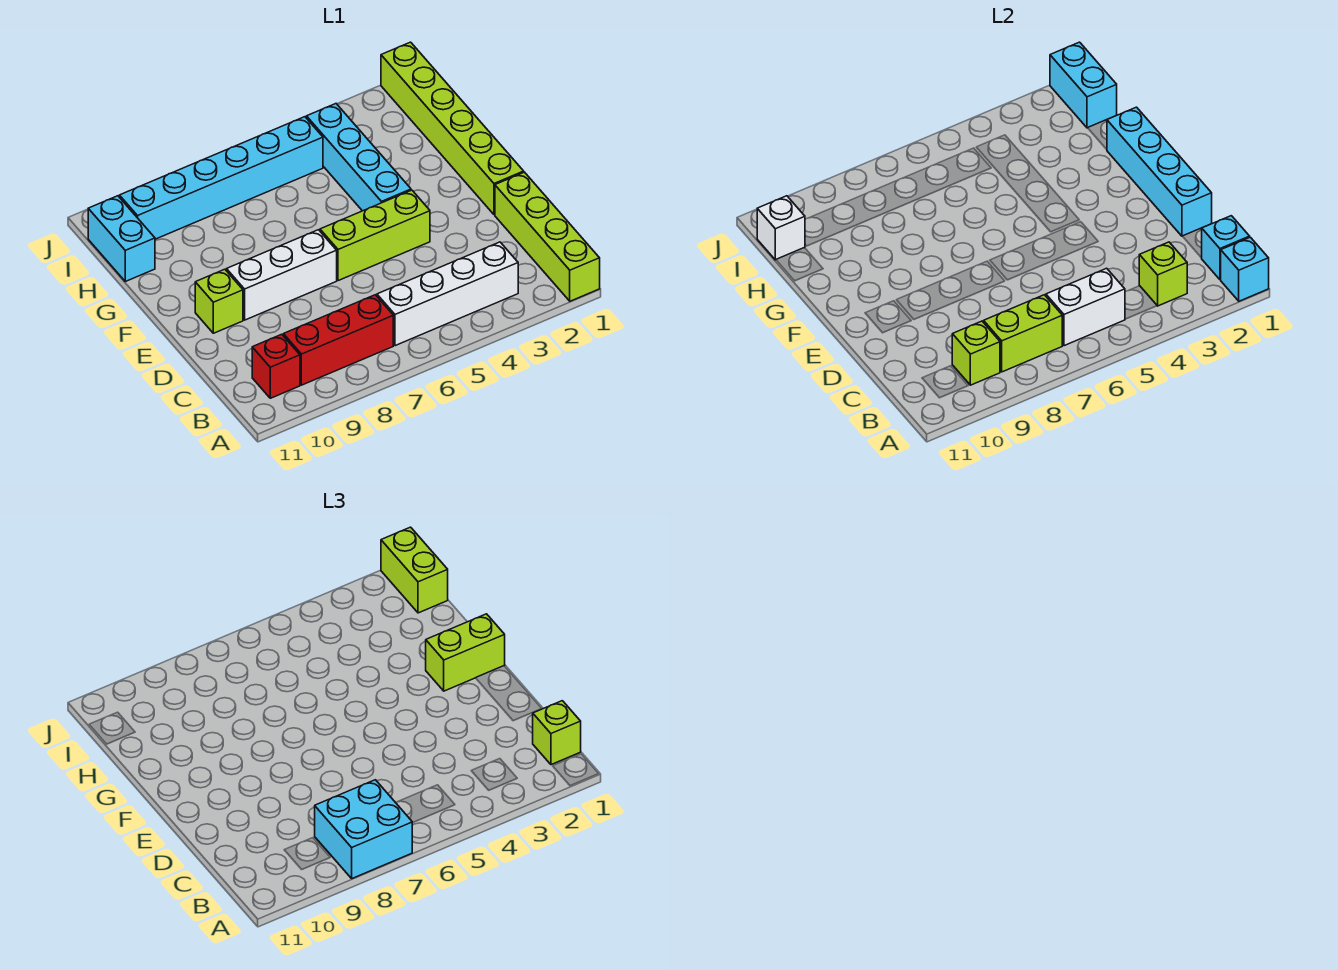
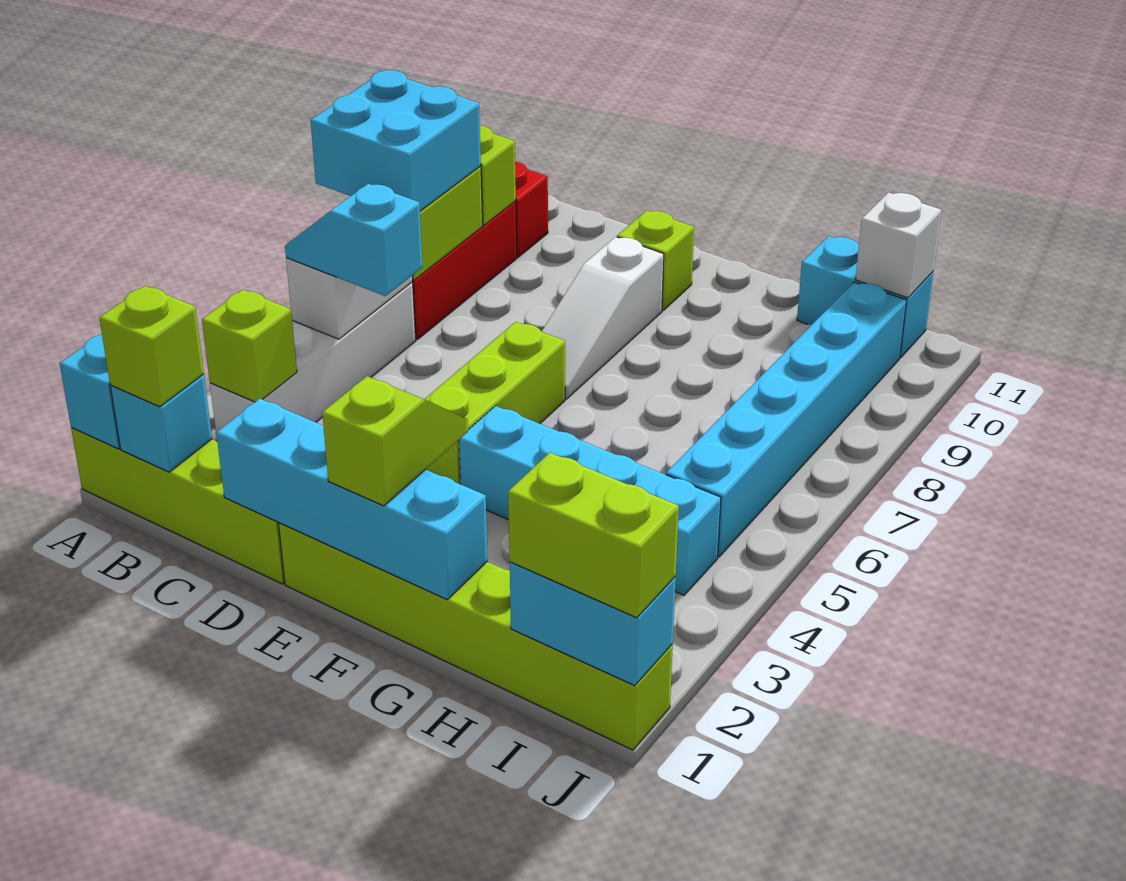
none -> cyan 1x2 slope [285,184,423,296]
white 1x3 brick [226,230,337,320] -> white 1x3 slope [542,237,664,399]
lime 1x2 brick [426,614,505,691] -> lime 1x2 slope [322,376,468,506]

